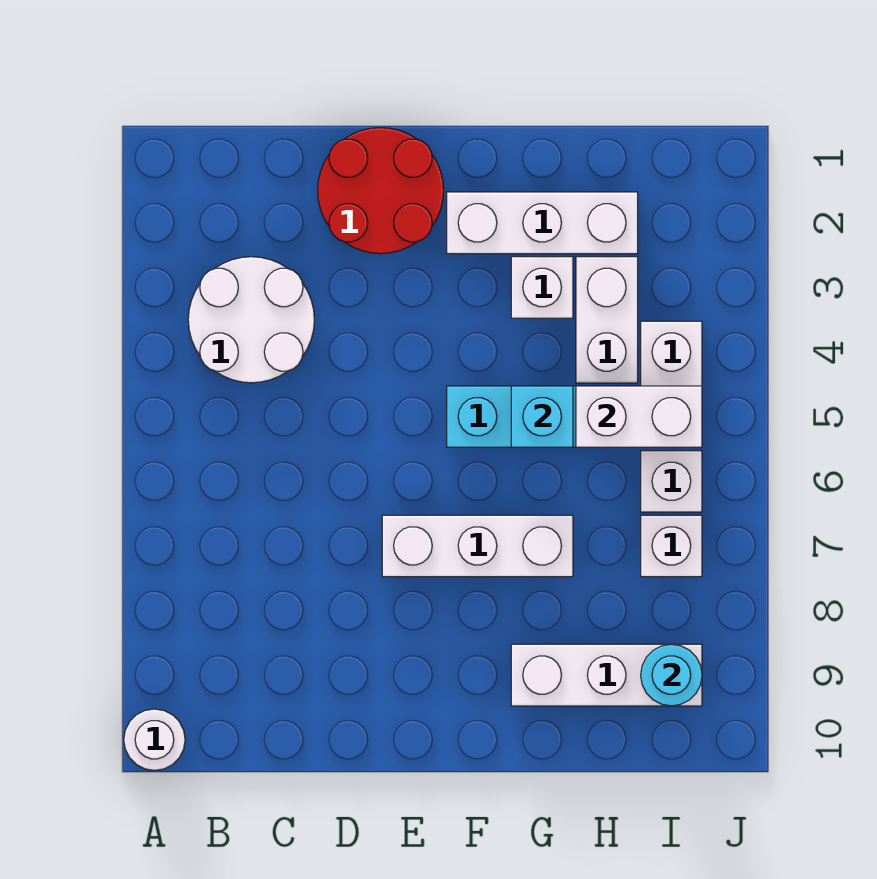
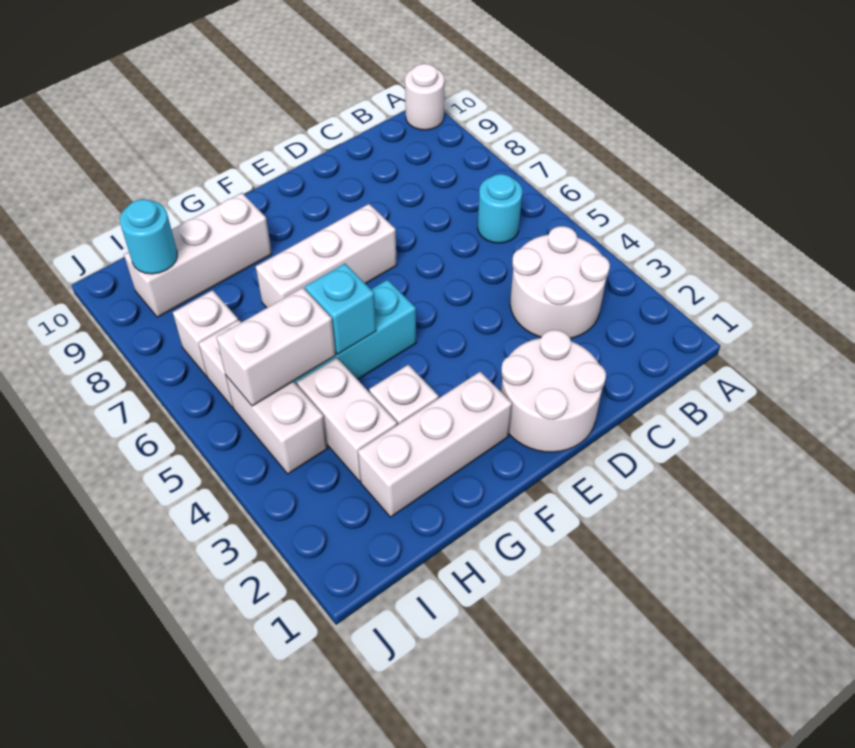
none -> cyan 1x1 round brick [478,174,522,243]
red 2x2 round brick [318,128,444,254] -> white 2x2 round brick [501,330,606,452]

